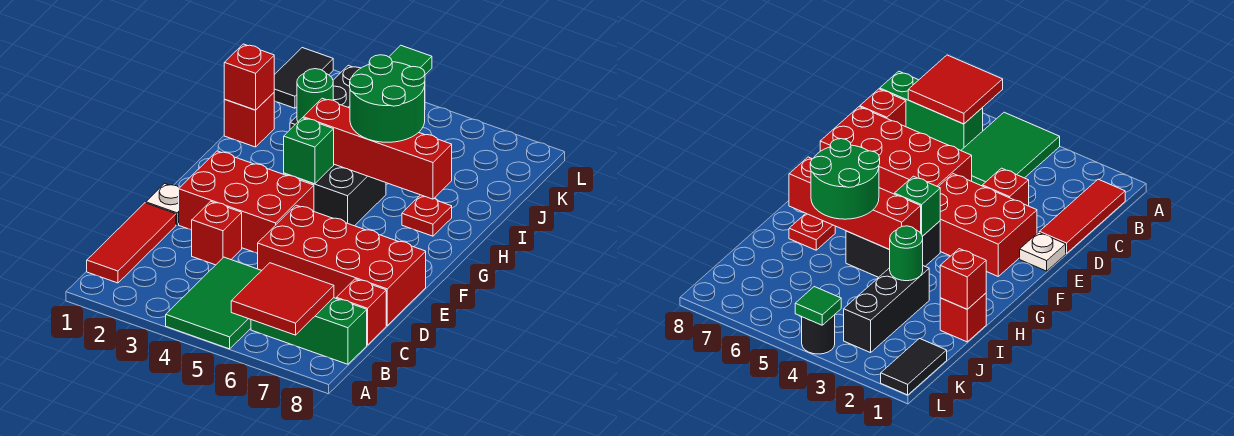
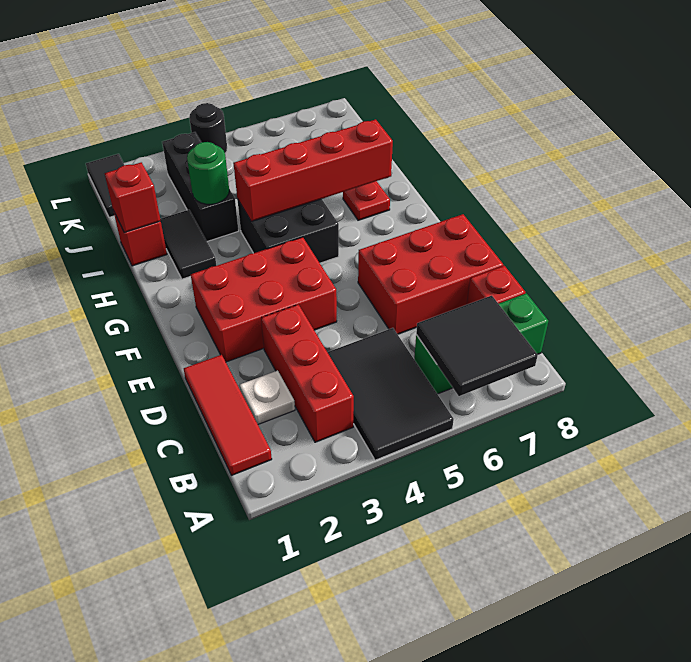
green 2x3 tile [166,257,262,349] -> black 2x3 tile [328,328,454,460]
red 2x2 tile [231,263,334,335] -> black 2x2 tile [416,296,538,396]
red 1x1 brick [192,201,242,265] -> red 1x3 brick [261,305,354,442]
red 2x4 brick [257,205,426,325] -> red 2x3 brick [358,214,503,334]
white 1x1 plate [146,183,179,225] -> white 1x1 plate moved to [240,370,295,424]
green 1x1 brick [284,118,334,184] -> none
none -> black 1x2 tile [160,210,217,279]
green 2x2 round brick [350,55,425,142] -> none
green 1x1 tile [389,45,432,75] -> none

